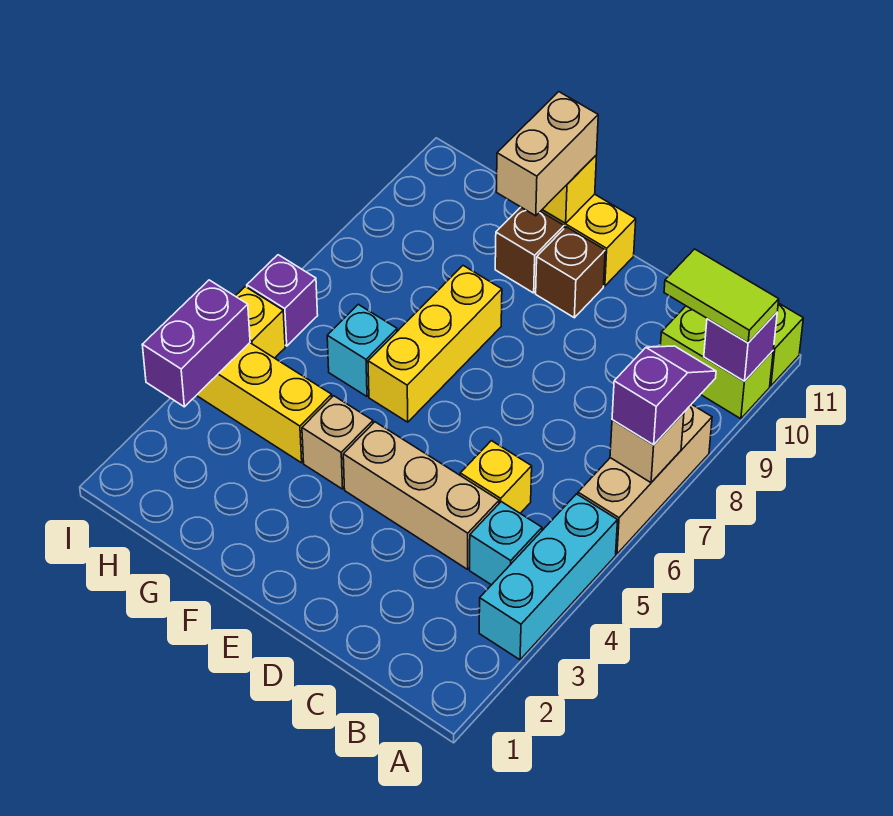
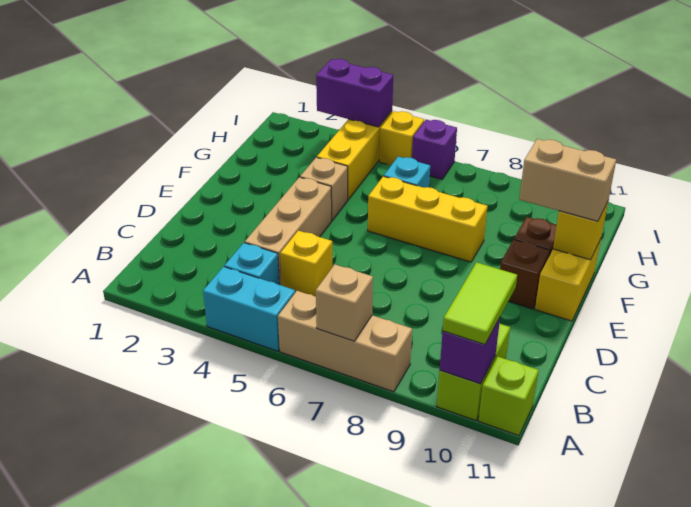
cyan 1x3 brick [479,494,618,660] -> cyan 1x2 brick [203,267,295,351]
purple 1x2 slope [612,346,716,445] -> none

